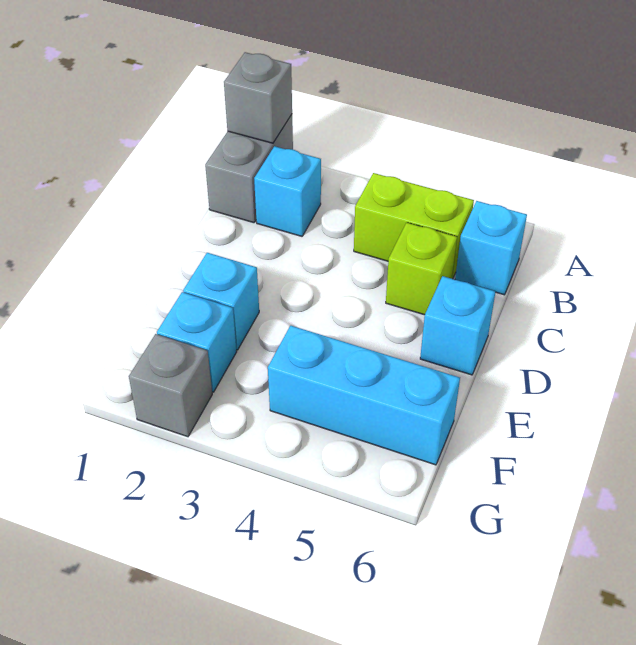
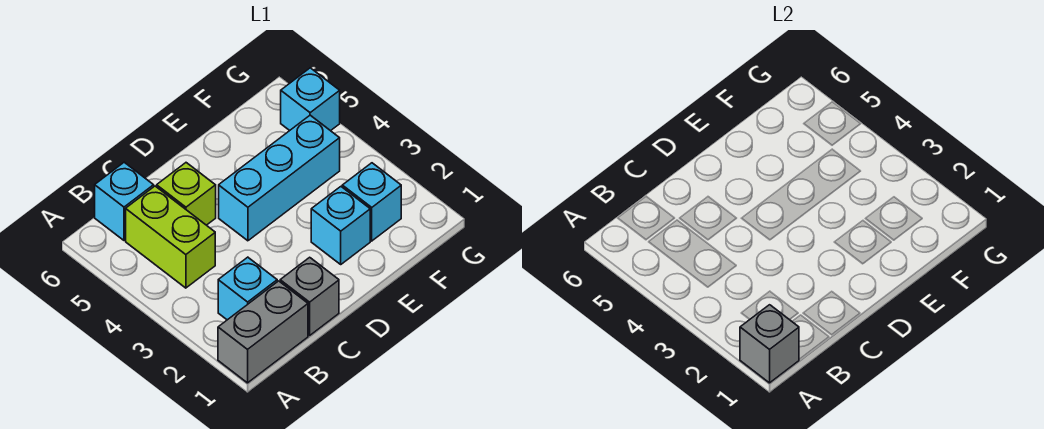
cyan 1x1 brick [420,276,495,375] -> cyan 1x1 brick moved to [281,68,340,131]
cyan 1x3 brick [268,326,460,465] -> cyan 1x3 brick turned to [219,115,340,241]
grey 1x1 brick [129,334,212,437] -> grey 1x1 brick moved to [280,257,339,336]

